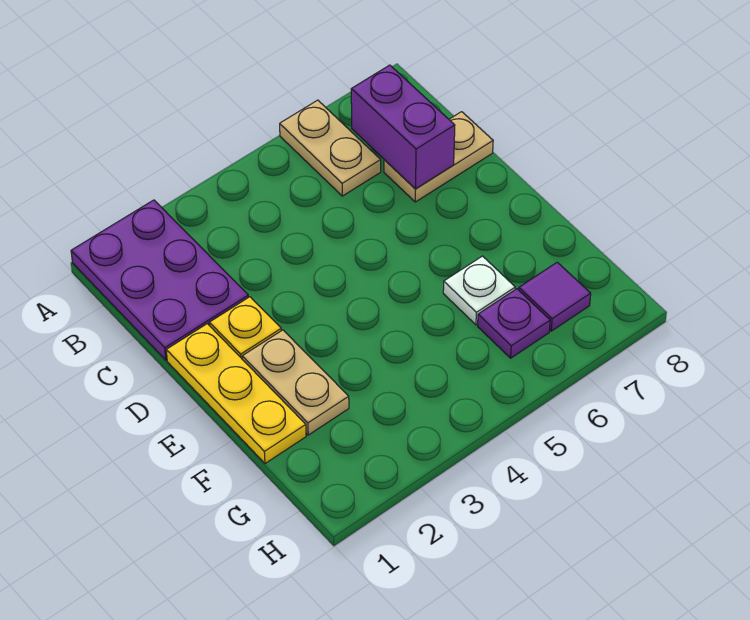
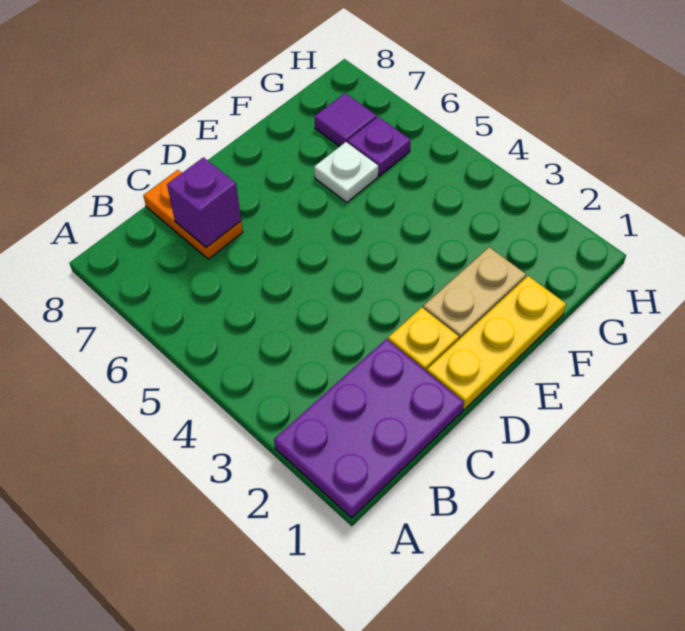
tan 1x2 plate [280,100,381,196] -> none
purple 1x2 brick [351,65,455,189] -> purple 1x1 brick [167,157,241,248]
tan 1x2 plate [384,112,493,202] -> orange 1x2 plate [143,170,243,259]

